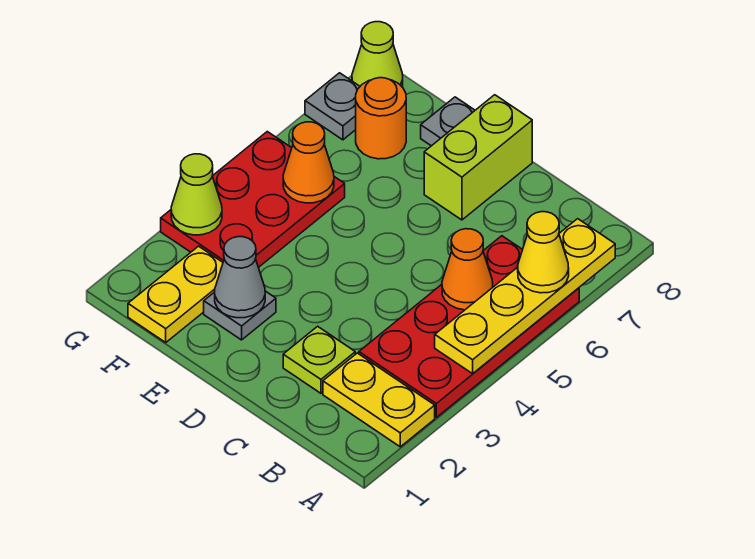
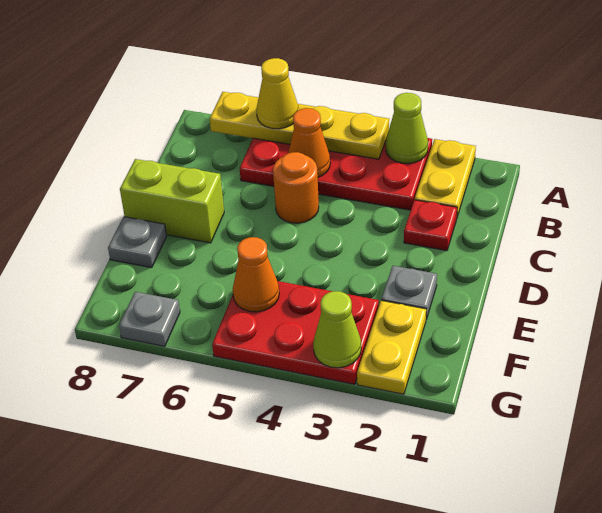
lime 1x1 plate [283,326,355,393] -> red 1x1 plate [404,200,457,251]
grey 1x1 cone [215,237,265,318] -> none
yellow 1x2 plate [128,246,223,342] -> yellow 1x2 plate turned to [357,300,426,394]
orange 1x1 round brick [356,78,406,159] -> orange 1x1 round brick moved to [273,152,319,223]
lime 1x1 cone [352,22,403,87] -> lime 1x1 cone moved to [386,93,428,164]

